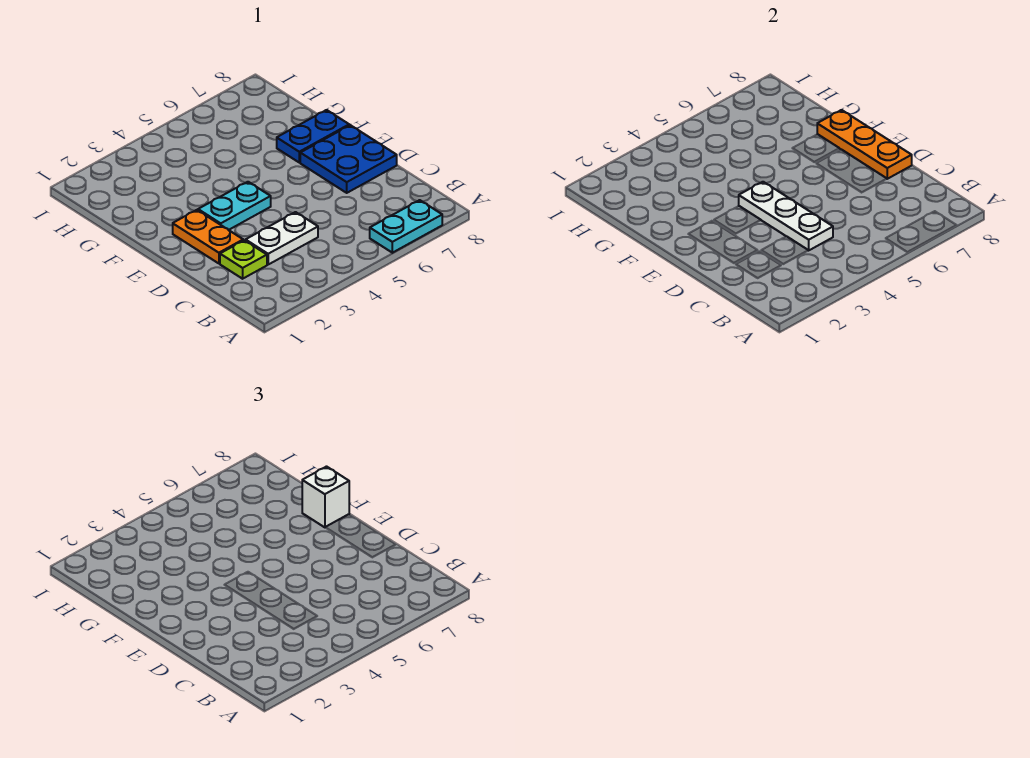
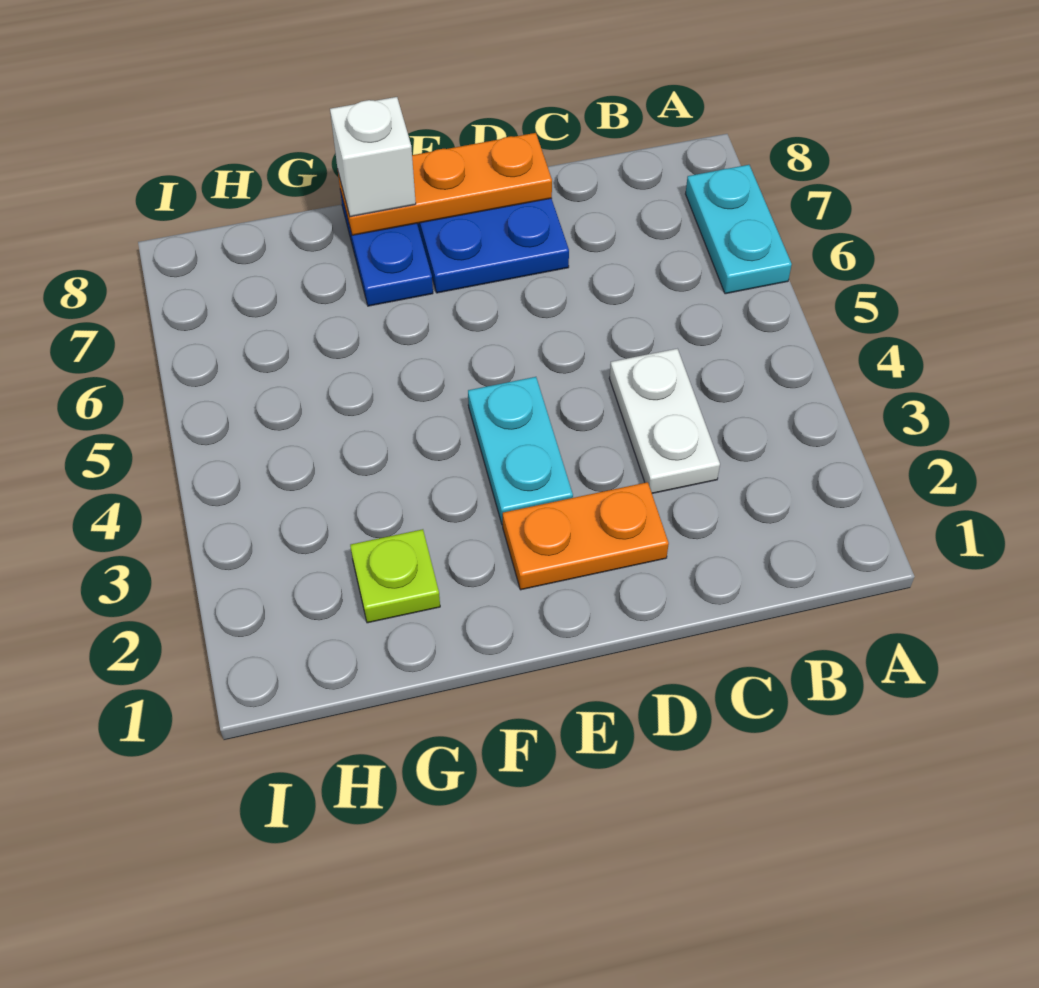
lime 1x1 plate [220,240,267,279] -> lime 1x1 plate moved to [350,529,440,623]
white 1x3 plate [739,182,833,250] -> none

